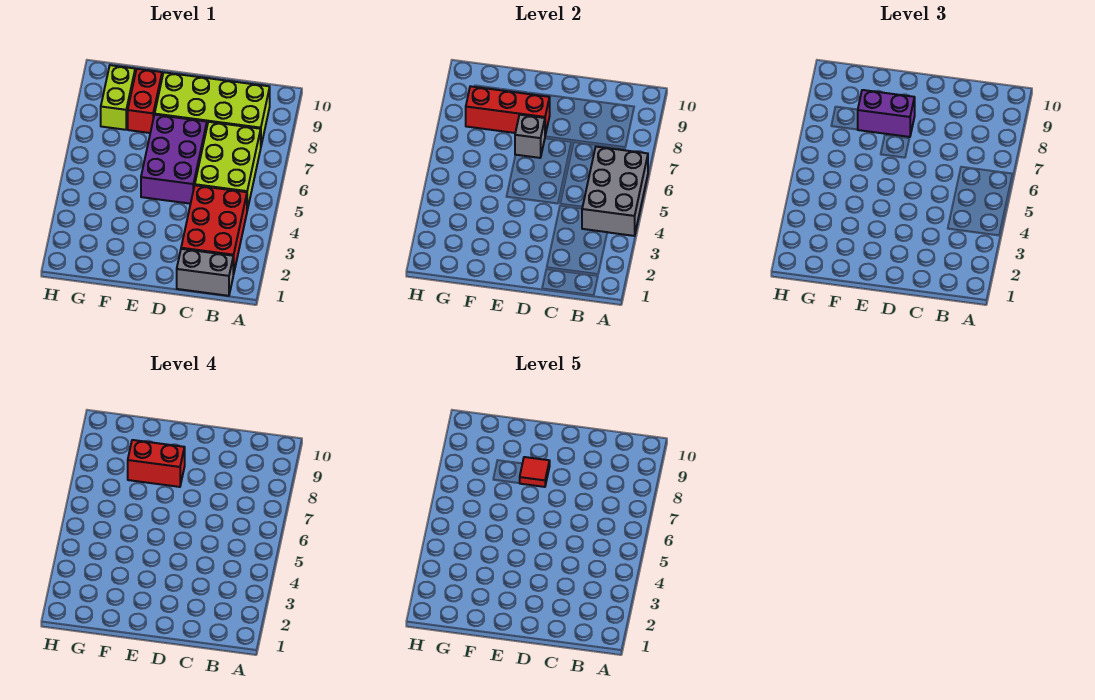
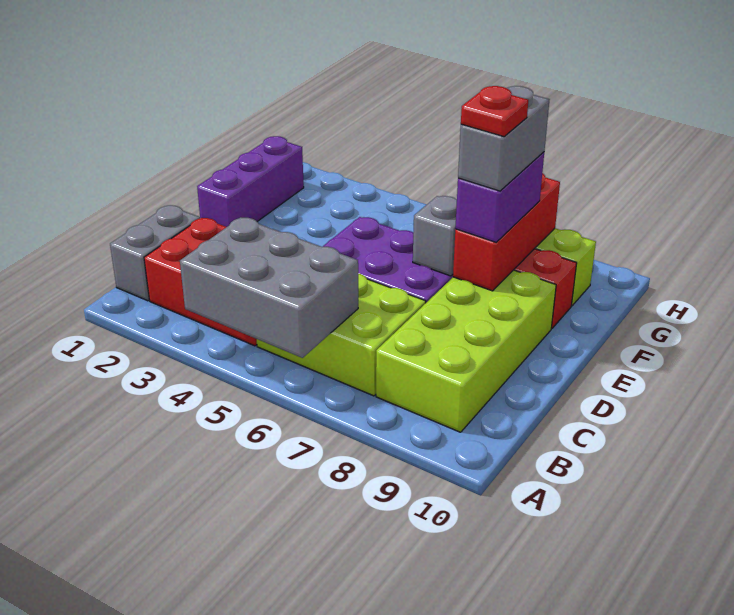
none -> purple 1x3 brick [197,136,304,227]
red 1x2 brick [128,440,185,487] -> grey 1x2 brick [458,86,550,191]
red 1x1 tile [520,457,550,487] -> red 1x1 plate [461,86,528,137]

